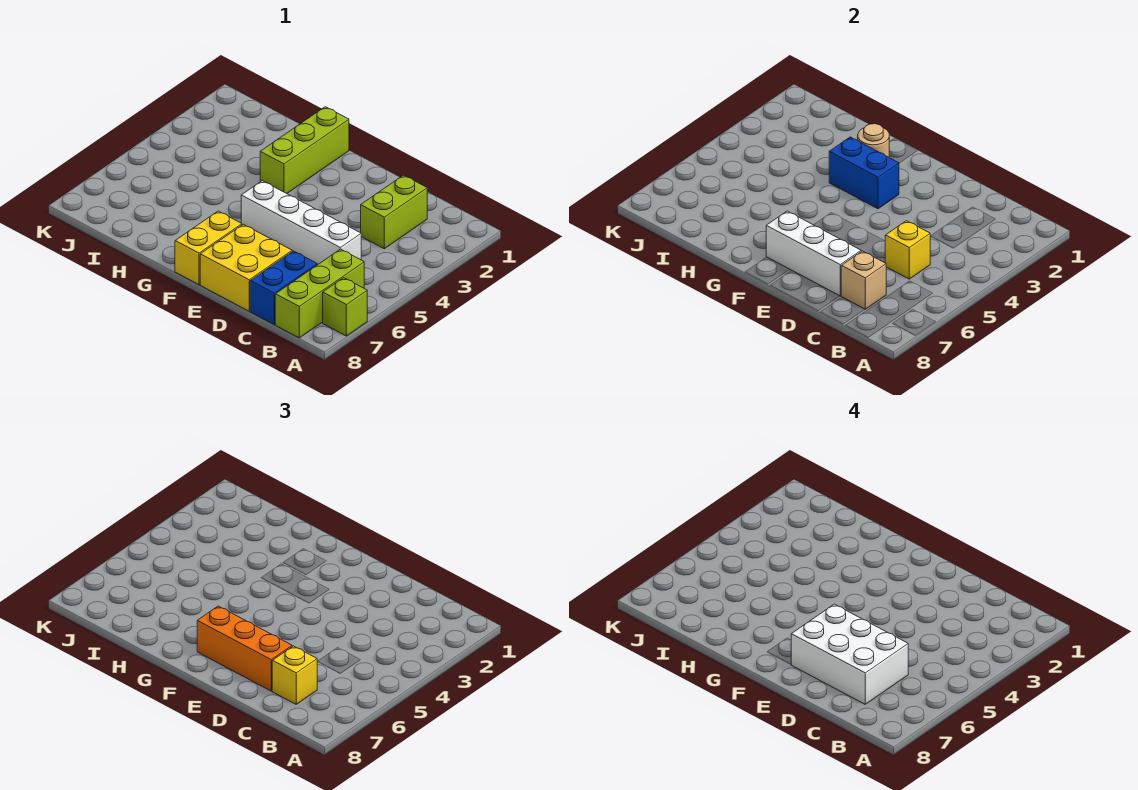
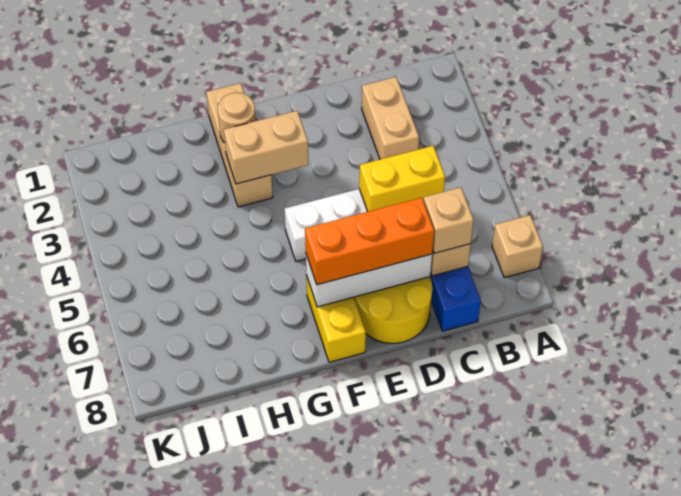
lime 1x1 brick [323,278,367,336] -> tan 1x1 brick [492,215,543,278]
lime 1x3 brick [275,249,364,338] -> none
lime 1x2 brick [361,175,427,249] -> tan 1x2 brick [362,77,419,159]
yellow 1x1 brick [885,221,930,279] -> yellow 1x2 brick [359,146,445,212]
white 2x3 brick [791,604,908,704] -> none
yellow 1x1 brick [272,646,317,704] -> tan 1x1 brick [424,187,474,253]
yellow 2x2 brick [200,224,292,311] -> yellow 2x2 round brick [354,277,432,343]
blue 1x2 brick [829,137,899,209] -> tan 1x2 brick [224,111,309,184]
lime 1x3 brick [260,107,349,194] -> tan 1x3 brick [206,83,273,207]

